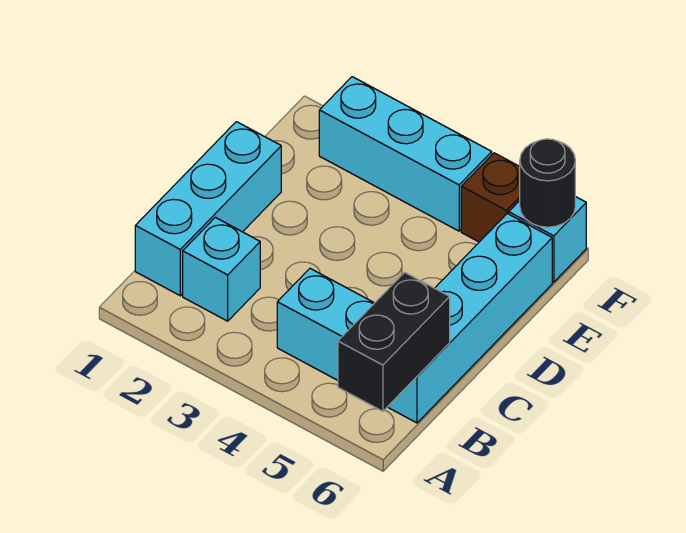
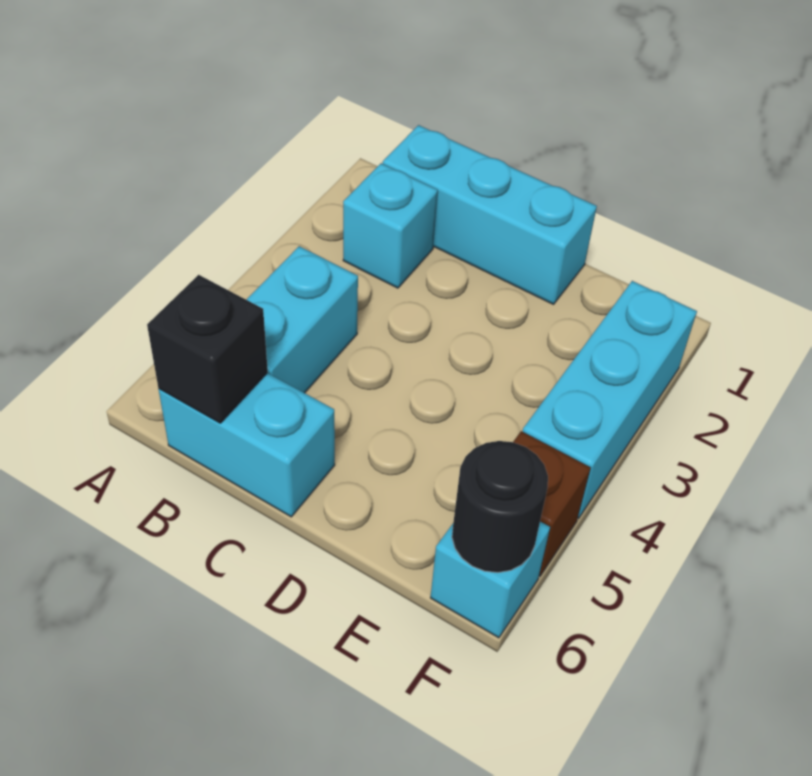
black 1x2 brick [338,272,450,411] -> black 1x1 brick [147,275,268,423]
cyan 1x4 brick [388,214,552,423] -> cyan 1x2 brick [159,373,335,517]

